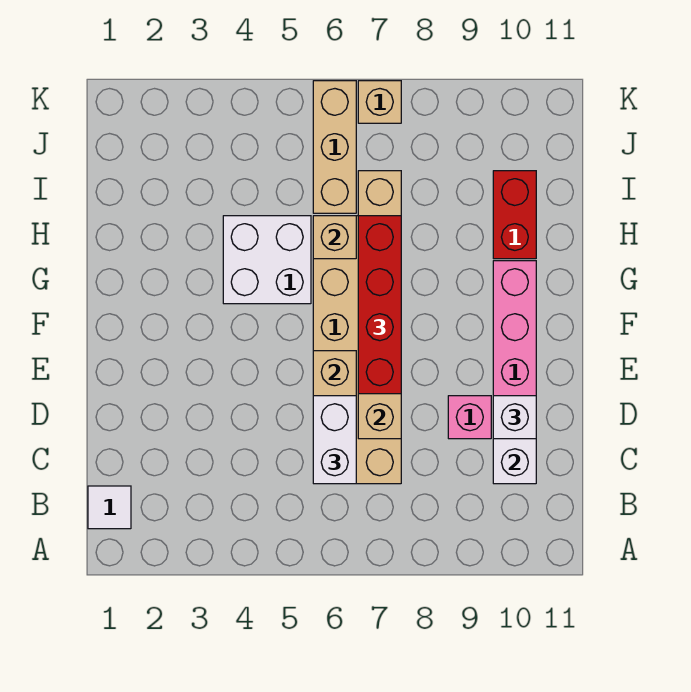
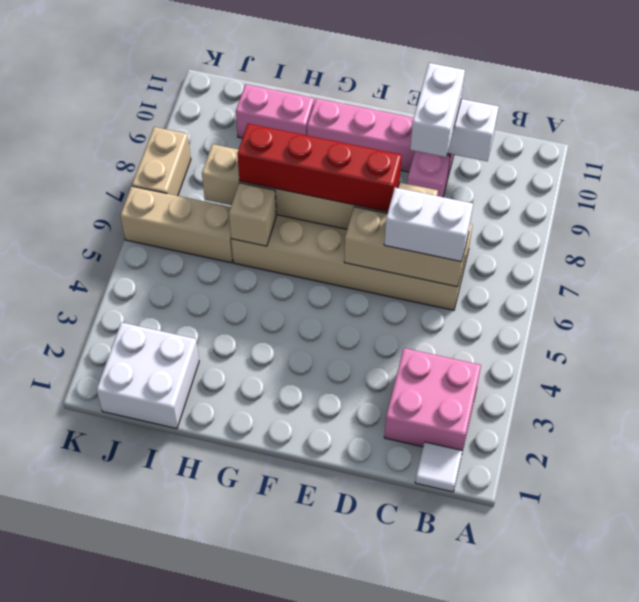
none -> pink 2x2 brick [384,348,481,451]
white 1x1 brick [493,396,536,439] -> white 1x2 brick [410,63,465,157]
white 2x2 brick [223,216,311,304] -> white 2x2 brick moved to [97,322,199,429]
red 1x2 brick [493,171,536,259] -> pink 1x2 brick [236,84,314,138]
tan 1x1 brick [358,81,401,123] -> tan 1x2 brick [132,127,191,196]

